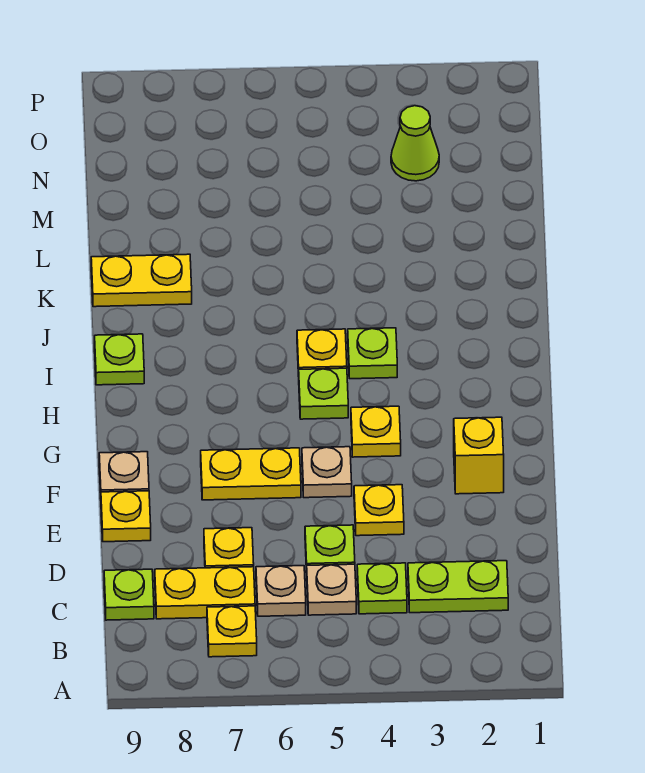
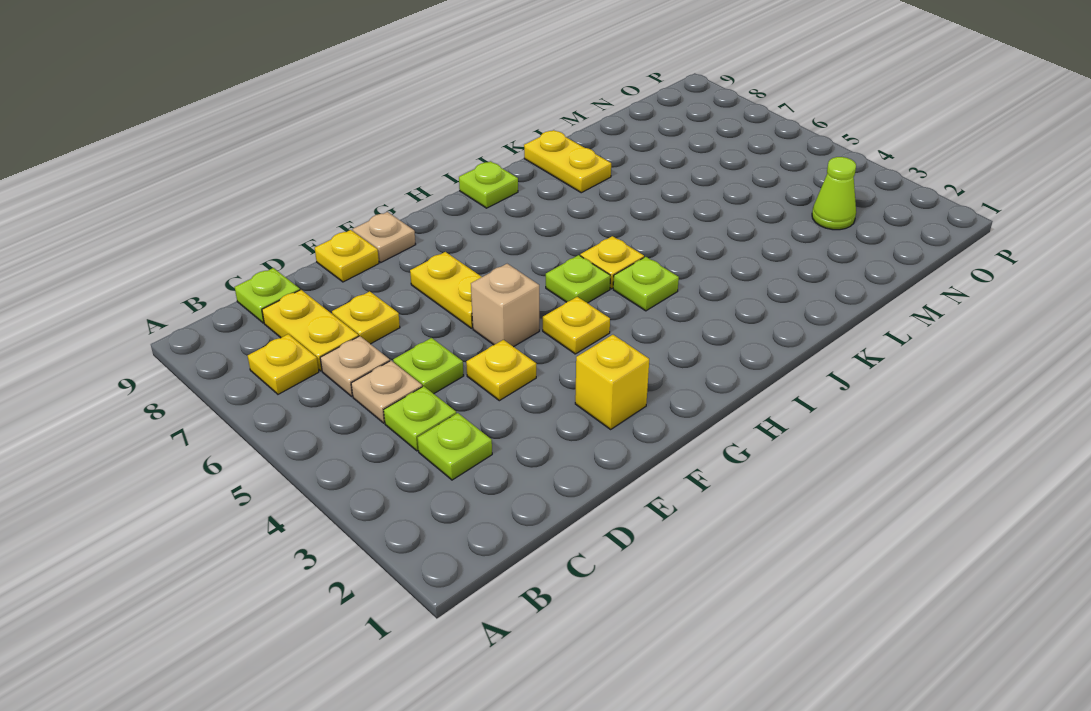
lime 1x2 plate [408,561,508,613] -> lime 1x1 plate [417,413,492,480]
tan 1x1 plate [302,447,352,498] -> tan 1x1 brick [471,264,539,347]

